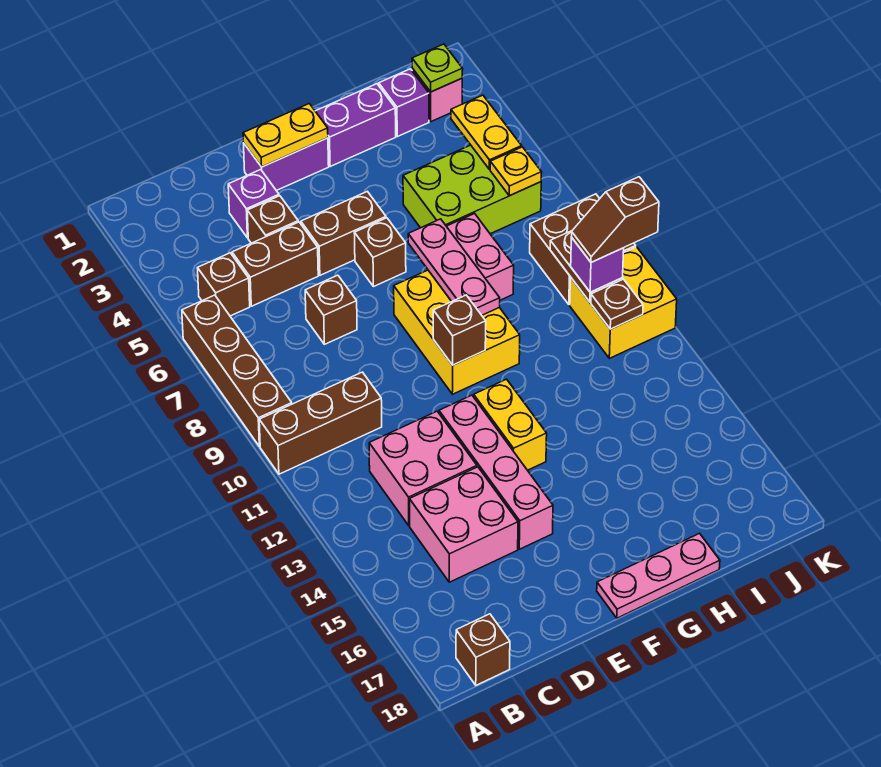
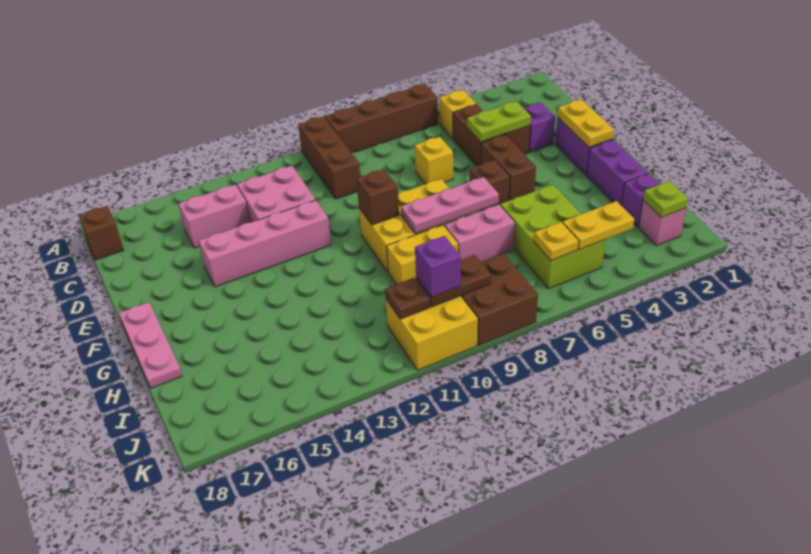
brown 1x1 brick [198,253,250,316] -> yellow 1x1 brick [439,90,476,139]
pink 2x2 brick [410,467,518,582] -> pink 1x2 brick [179,185,250,248]
none -> lime 1x2 plate [467,101,531,142]
brown 1x1 brick [305,275,357,344] -> yellow 1x1 brick [415,137,453,184]
yellow 1x2 brick [474,379,547,470] -> yellow 1x2 brick moved to [387,225,458,284]
brown 1x2 slope [571,177,659,262] -> none

